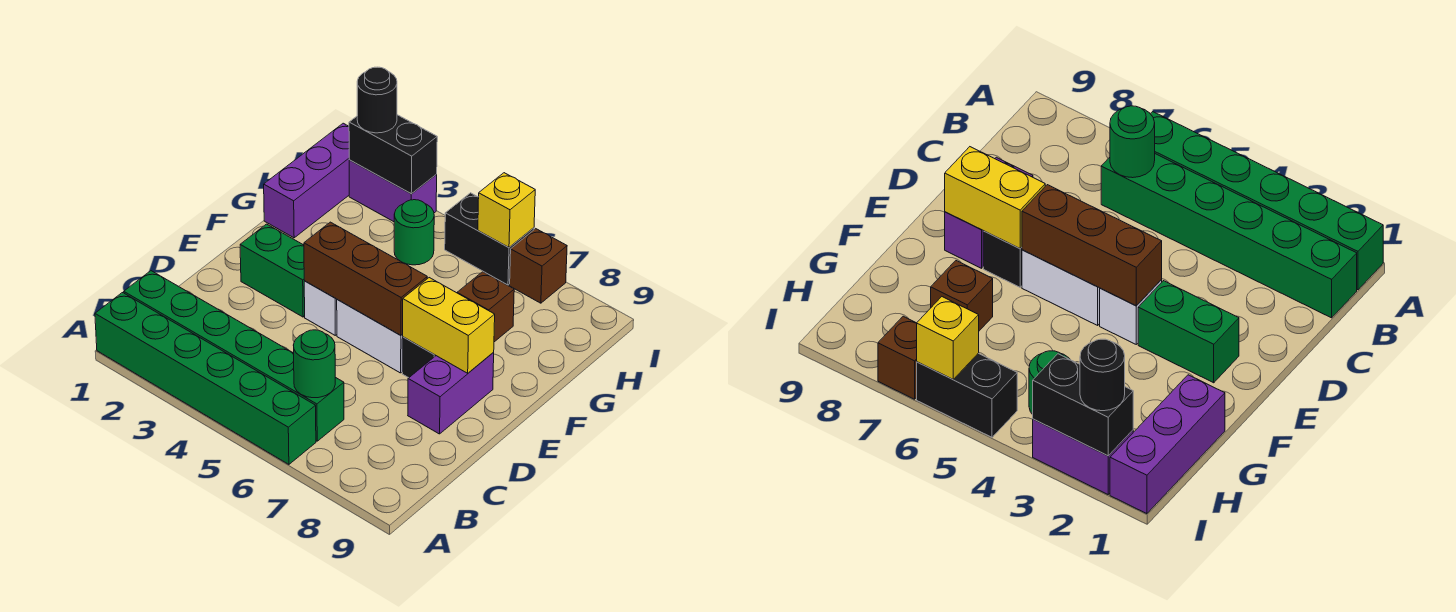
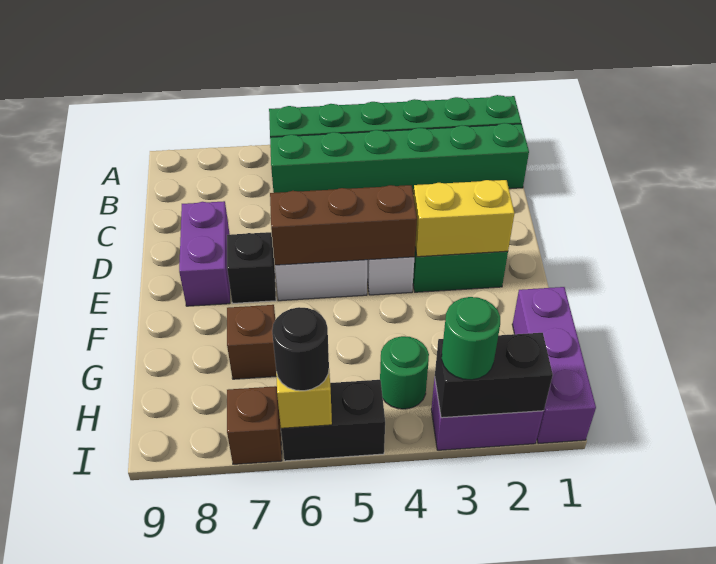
green 1x1 round brick [294,330,335,398] -> green 1x1 round brick moved to [442,297,500,380]
yellow 1x2 brick [402,278,495,373] -> yellow 1x2 brick moved to [413,180,515,257]
black 1x1 round brick [357,67,397,133] -> black 1x1 round brick moved to [272,307,329,391]

